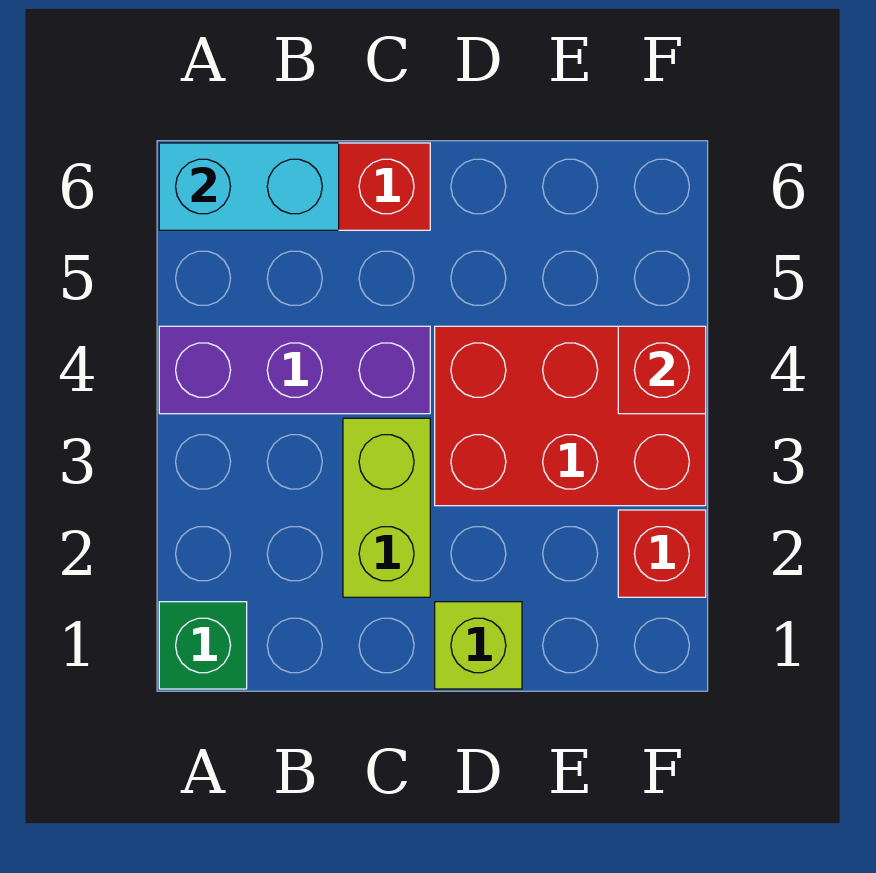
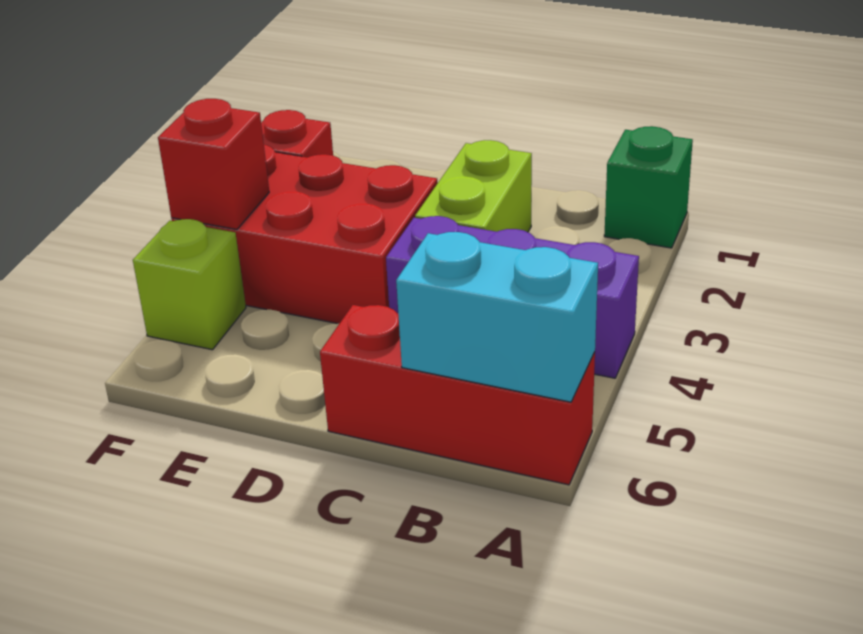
lime 1x1 brick [435,602,522,689] -> lime 1x1 brick moved to [133,219,246,350]

